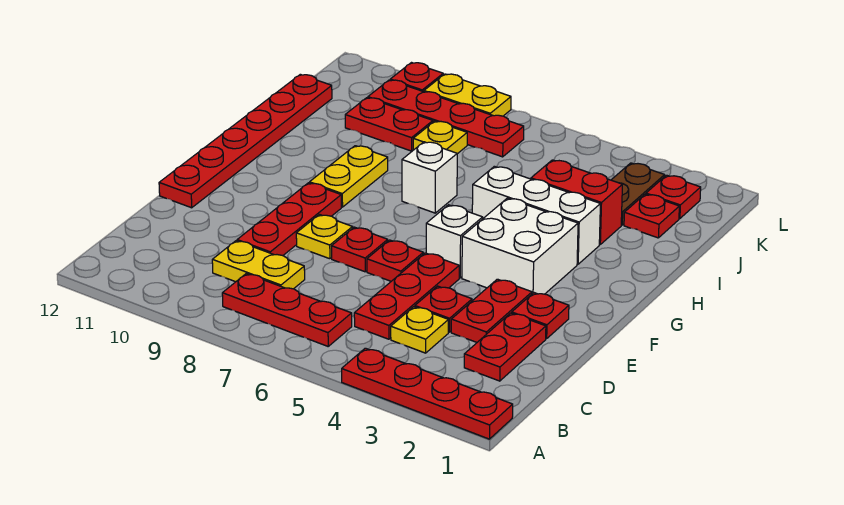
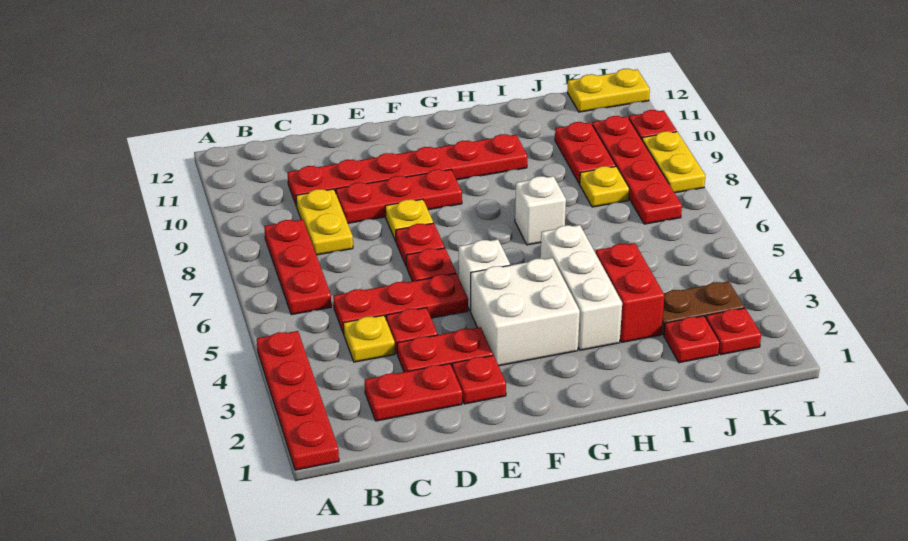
red 1x6 plate [159,74,332,208] -> red 1x6 plate moved to [288,134,527,206]
yellow 1x2 plate [310,146,388,207] -> yellow 1x2 plate moved to [567,69,650,112]

